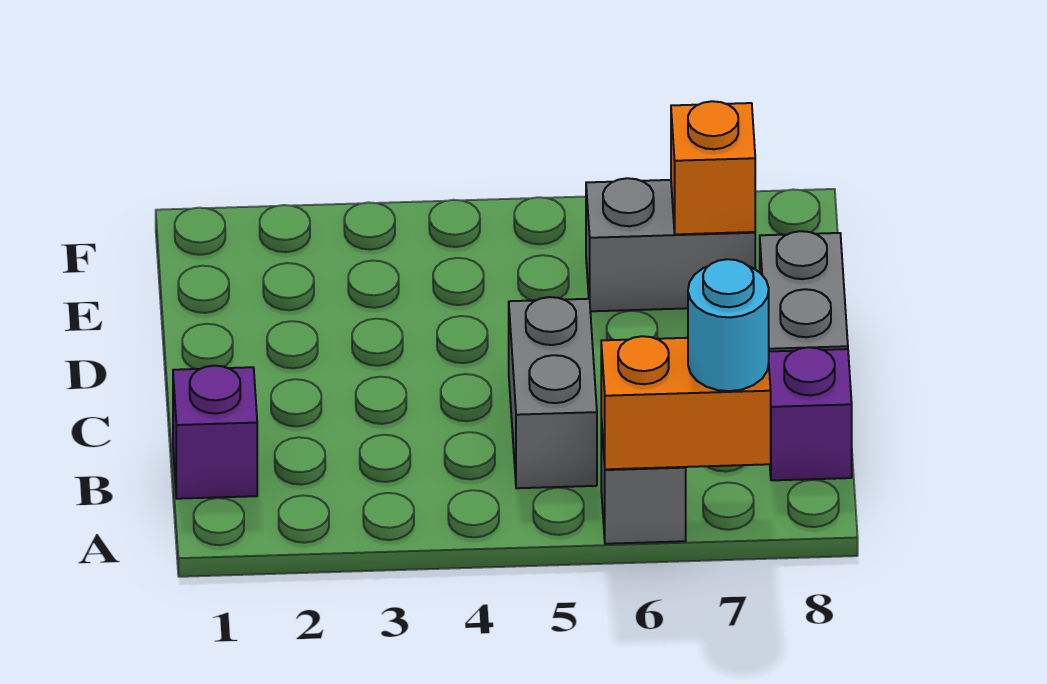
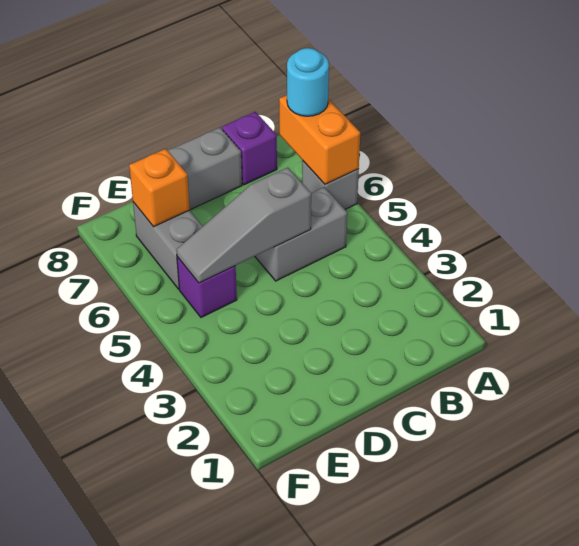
purple 1x1 brick [173,366,257,499] -> purple 1x1 brick moved to [177,257,237,317]
none -> grey 1x3 slope [176,168,311,283]

